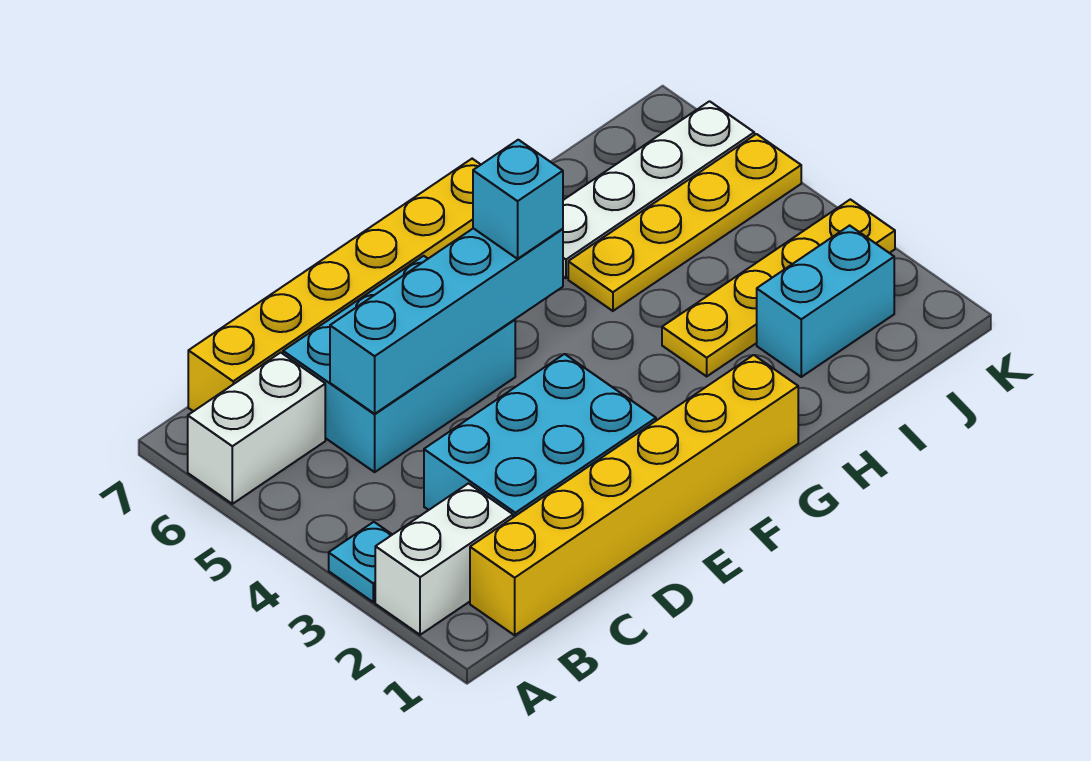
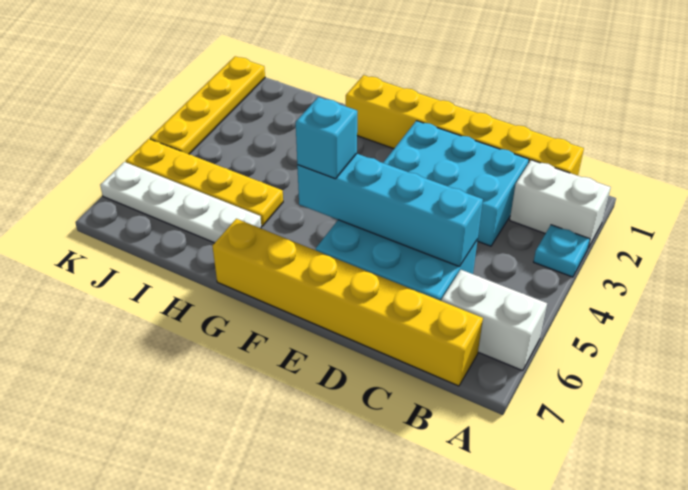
yellow 1x4 plate [662,199,895,376] -> yellow 1x4 plate turned to [150,56,265,154]
cyan 1x2 brick [757,226,894,377] -> none

